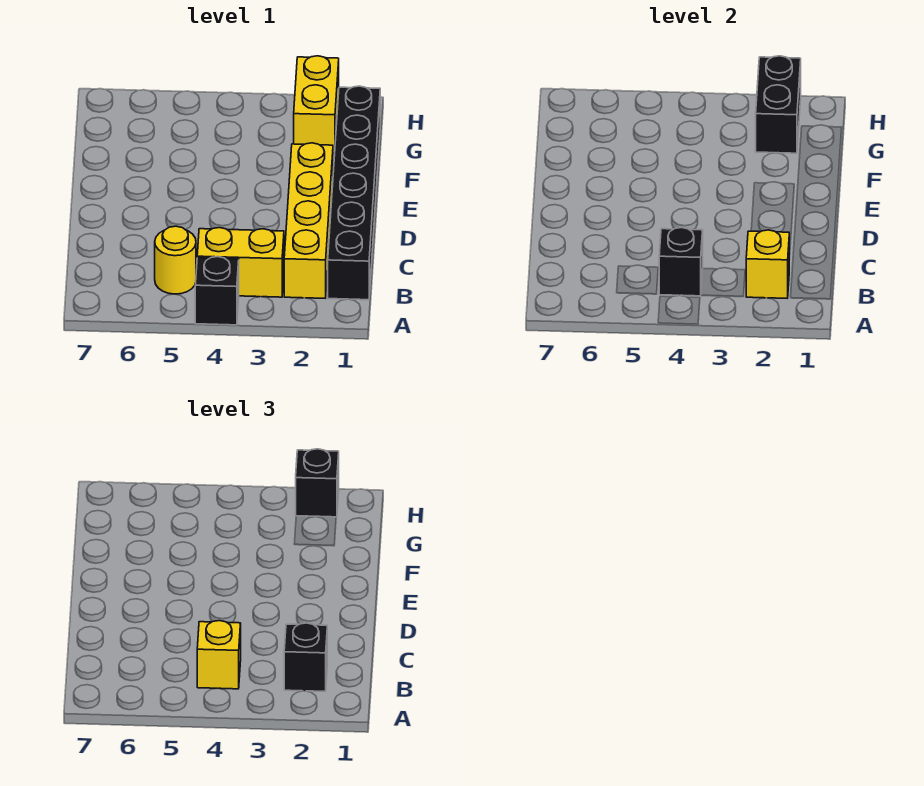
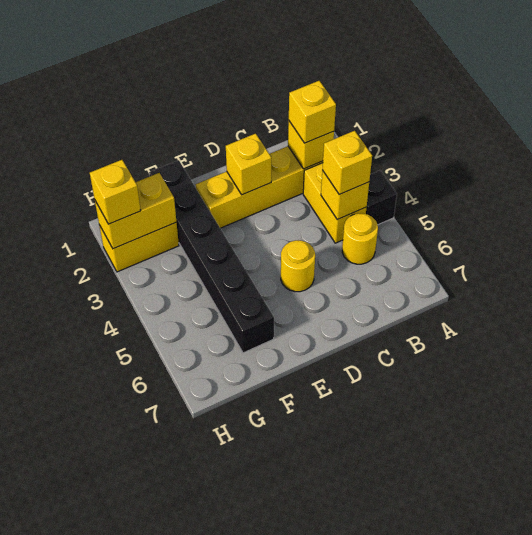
black 1x6 brick [328,86,380,300] -> black 1x6 brick turned to [149,160,274,353]
black 1x1 brick [284,623,327,691] -> yellow 1x1 brick [289,81,336,143]
black 1x1 brick [659,228,703,296] -> yellow 1x1 brick [321,170,369,220]
none -> yellow 1x1 brick [226,134,271,195]
none -> yellow 1x1 round brick [281,240,315,292]
black 1x2 brick [756,56,801,153] -> yellow 1x2 brick [95,173,176,249]
black 1x1 brick [296,449,339,517] -> yellow 1x1 brick [90,160,141,224]

